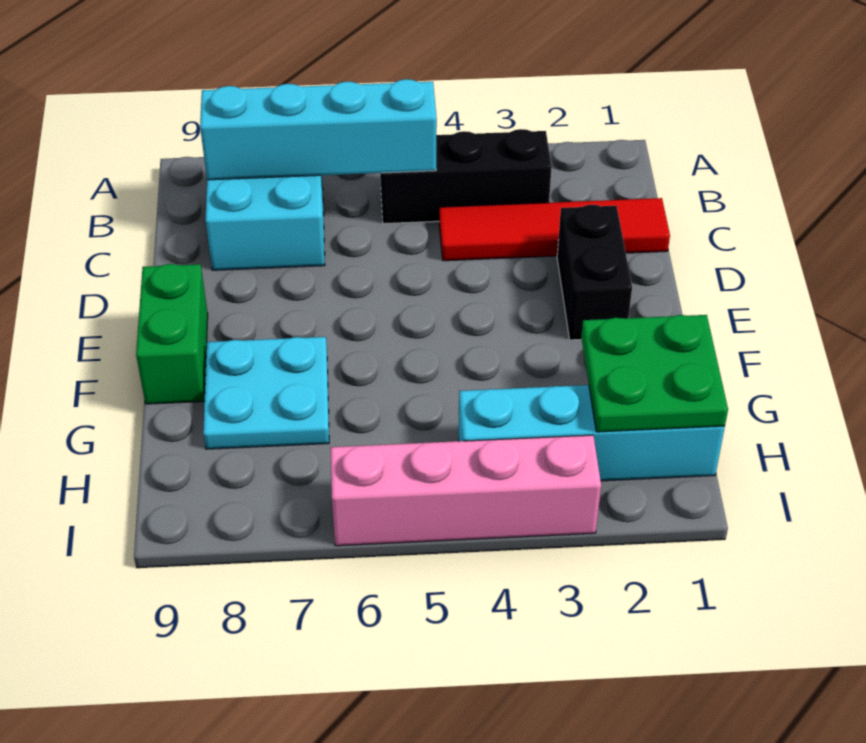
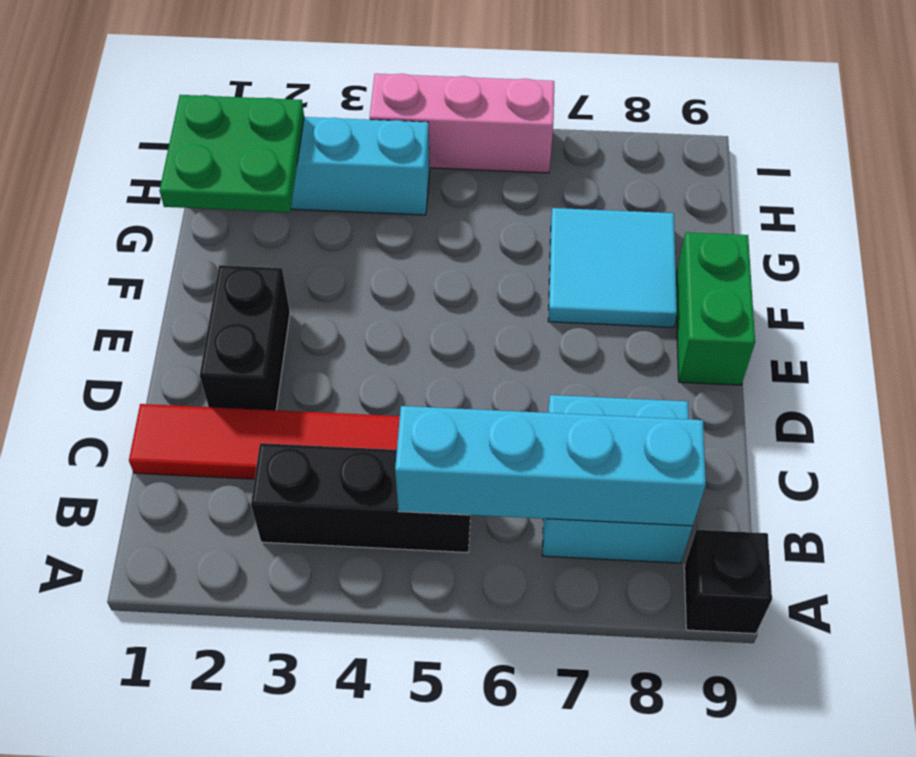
none -> black 1x1 brick [684,530,772,634]
cyan 2x2 plate [203,337,329,449] -> cyan 2x2 tile [548,208,677,328]
pink 1x4 brick [330,435,601,546] -> pink 1x3 brick [370,74,554,173]

